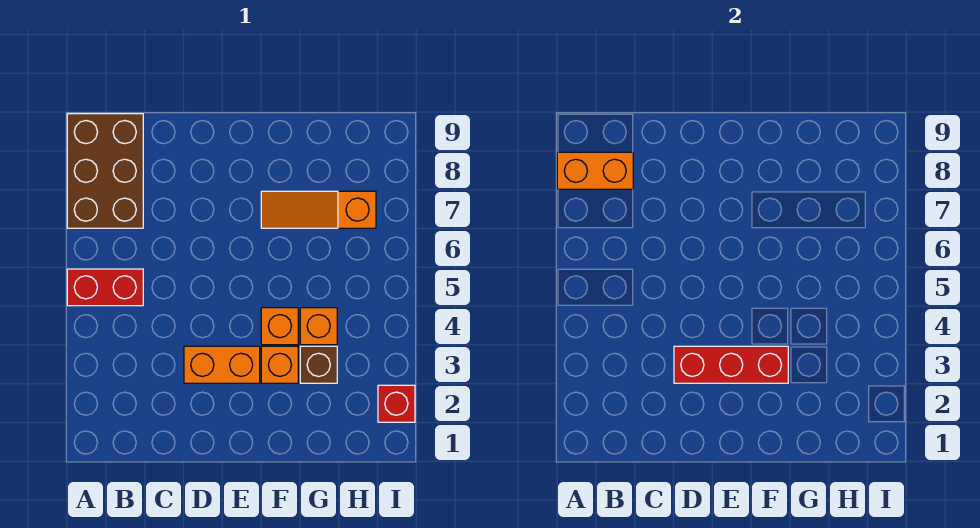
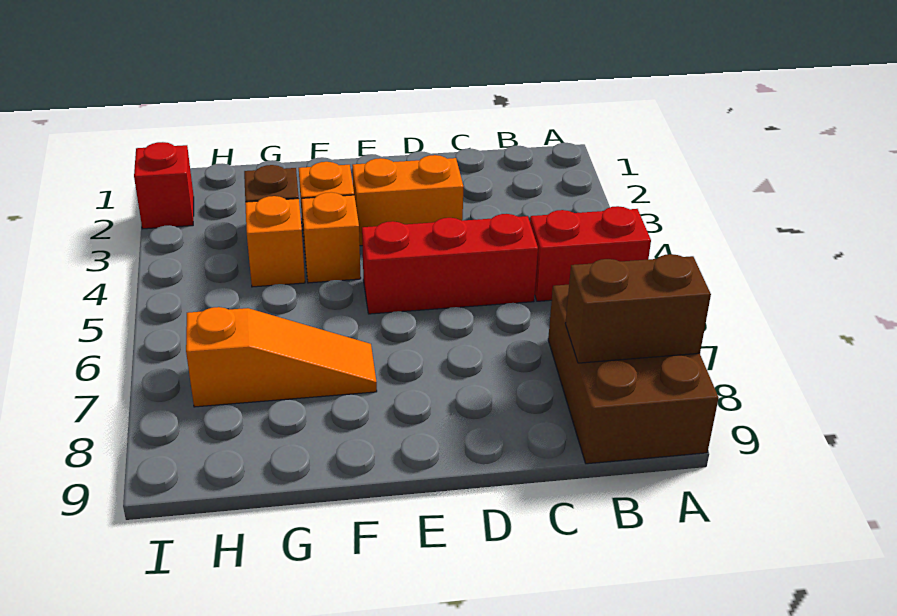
orange 1x2 brick [557,152,633,189] -> brown 1x2 brick [565,254,711,363]
red 1x3 brick [674,346,788,383] -> red 1x3 brick moved to [362,214,538,314]

